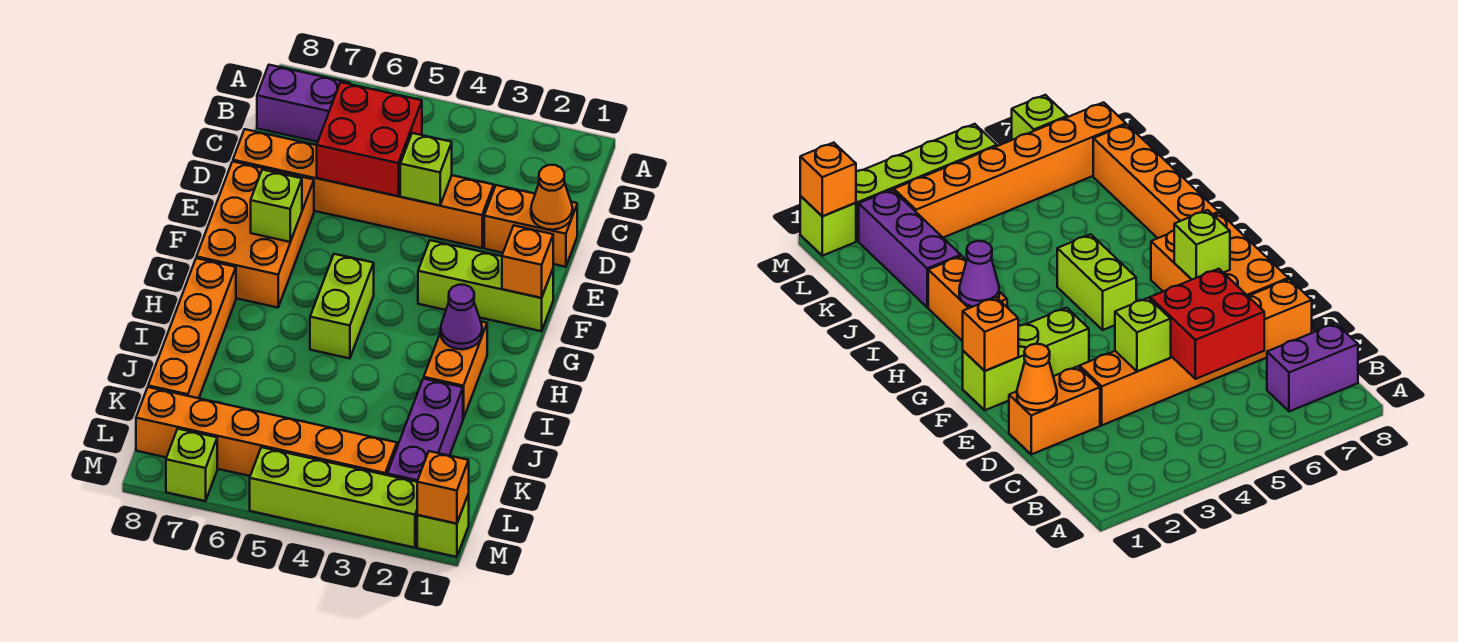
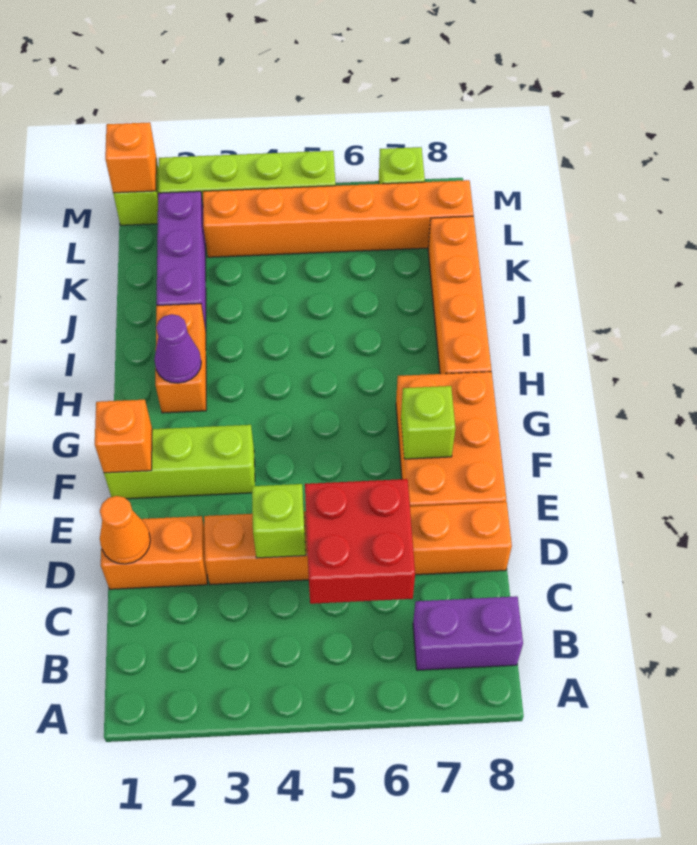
lime 1x2 brick [310,254,374,359] -> none

